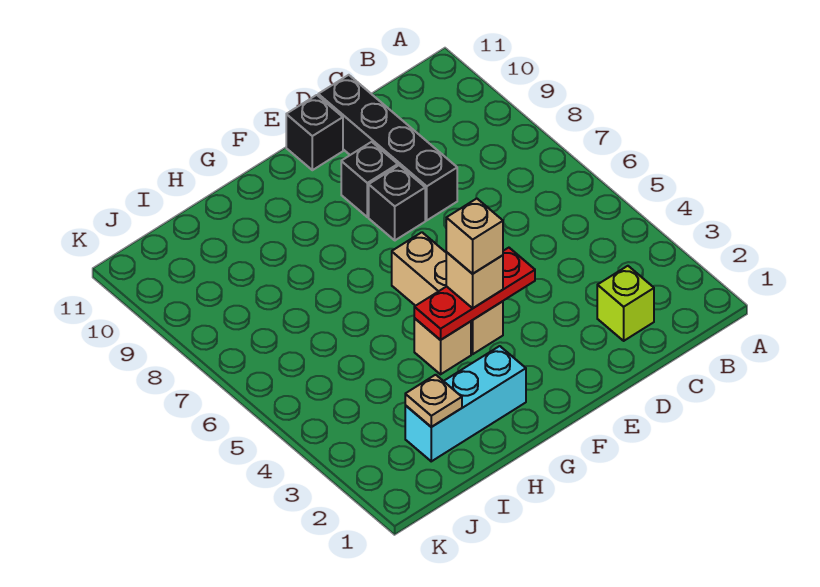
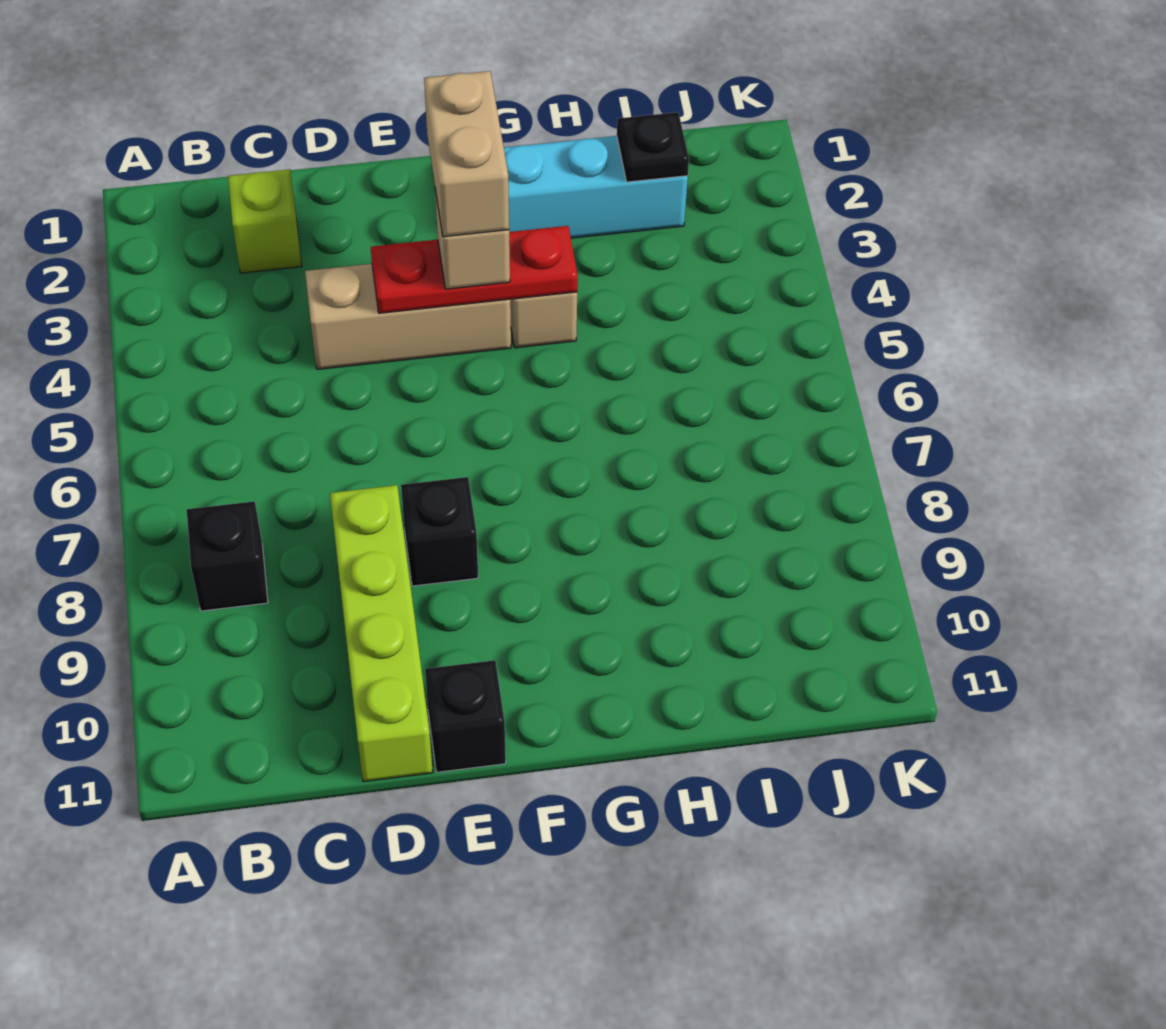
black 1x4 brick [318,75,457,220] -> lime 1x4 brick [330,485,433,782]
black 1x1 brick [341,142,398,217] -> black 1x1 brick moved to [187,501,268,611]
tan 1x3 brick [392,232,503,354] -> tan 1x3 brick turned to [305,264,511,369]
tan 1x1 brick [446,199,503,274] -> tan 1x2 brick [424,71,509,237]
tan 1x1 plate [405,375,462,427] -> black 1x1 plate [617,112,689,182]

